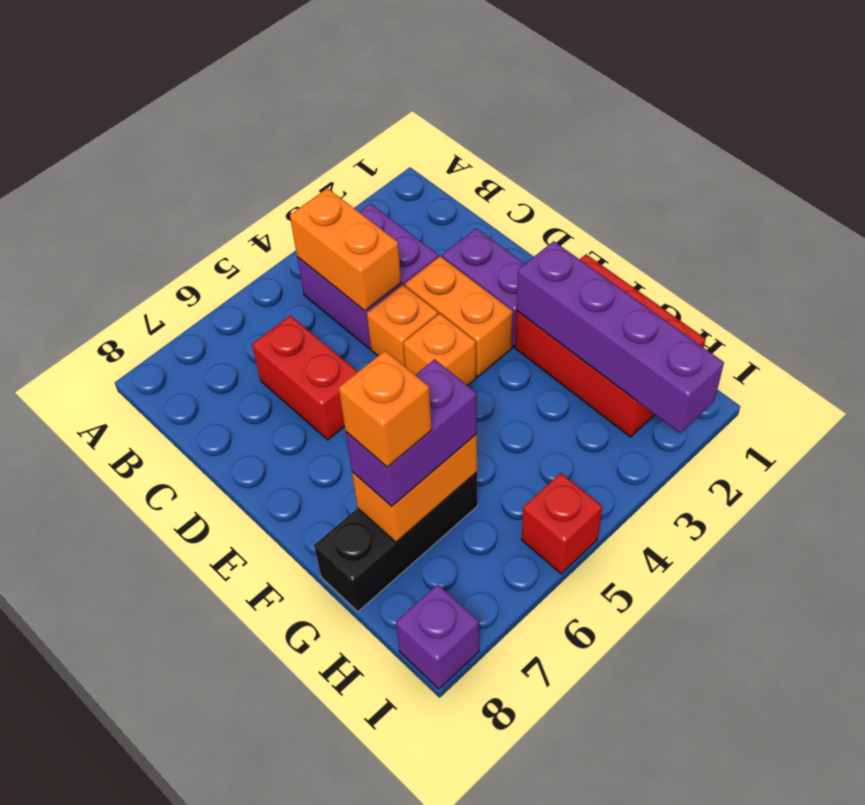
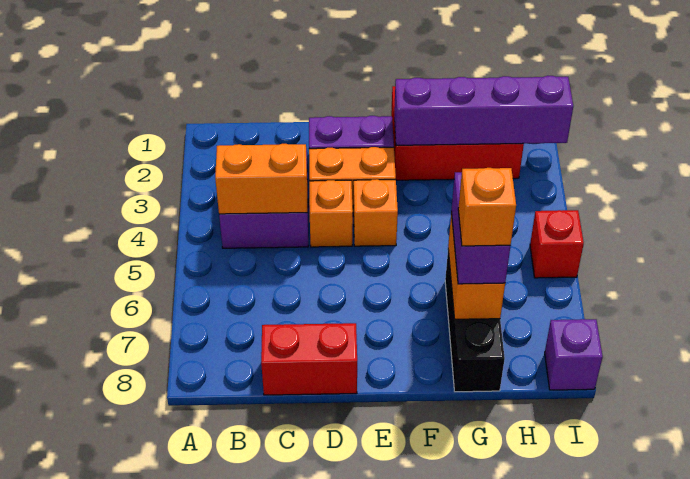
red 1x2 brick [252,315,357,440] -> red 1x2 brick moved to [261,323,357,395]

